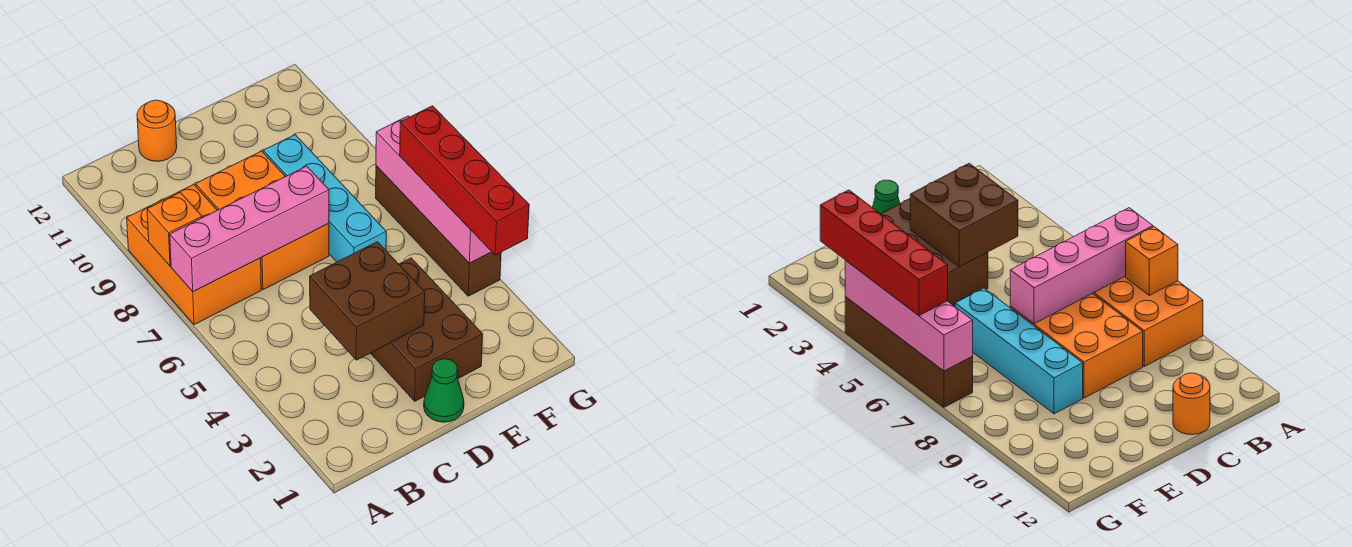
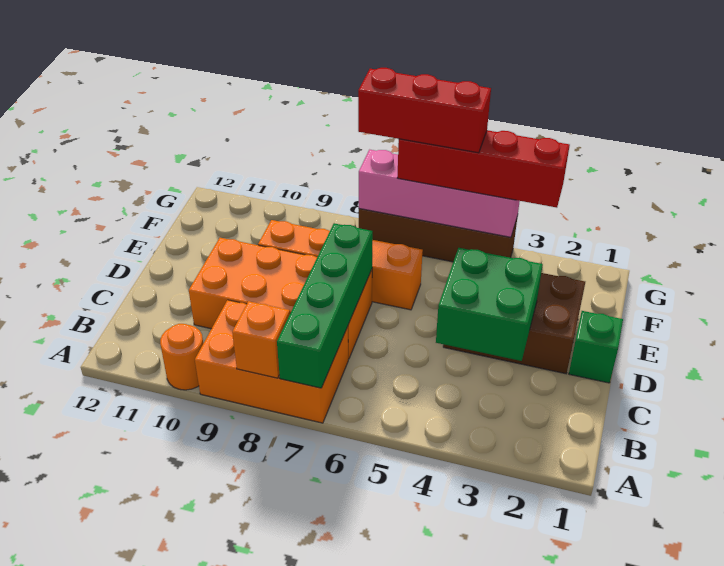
pink 1x4 brick [170,166,329,292] -> green 1x4 brick [277,223,373,388]
brown 2x2 brick [310,242,425,360] -> green 2x2 brick [436,248,543,361]
orange 2x3 brick [196,151,329,290] -> orange 2x4 brick [189,238,372,359]
orange 1x1 round brick [137,100,177,161] -> orange 1x1 round brick moved to [160,324,203,390]
green 1x1 cone [424,359,464,422] -> green 1x1 brick [569,311,623,383]
cyan 1x4 brick [263,135,386,262] -> orange 1x4 brick [258,220,423,310]
none -> red 1x3 brick [358,68,491,153]

